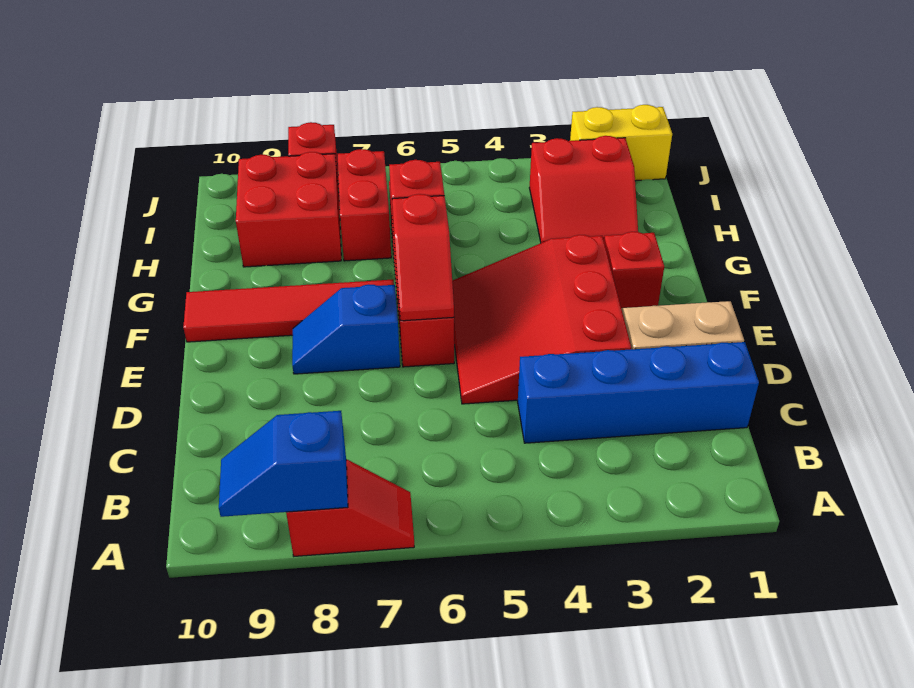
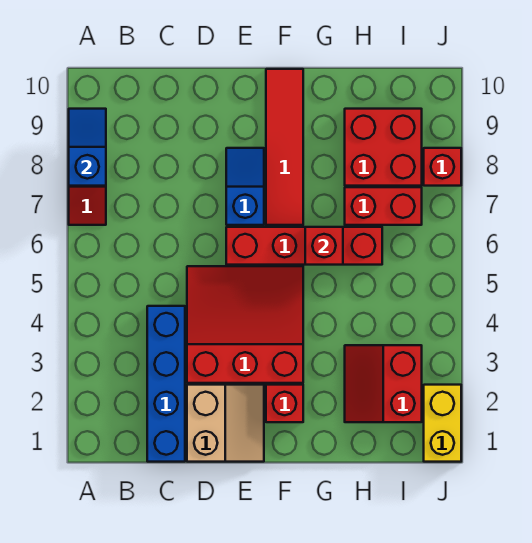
red 1x2 slope [392,194,454,321] -> none

